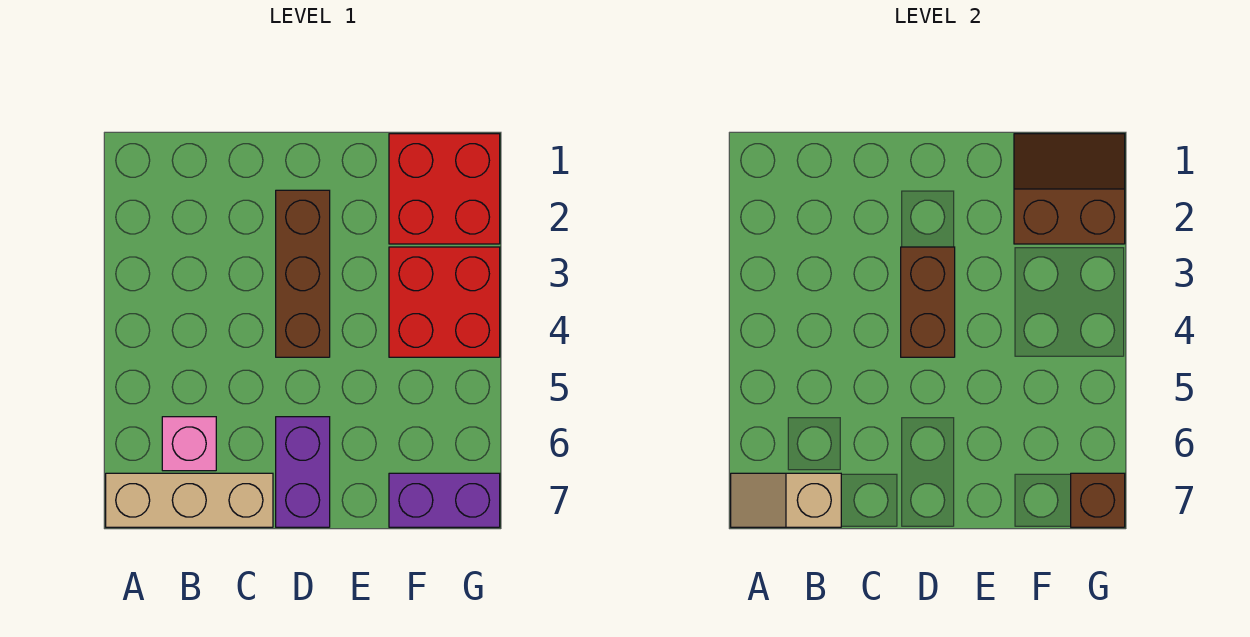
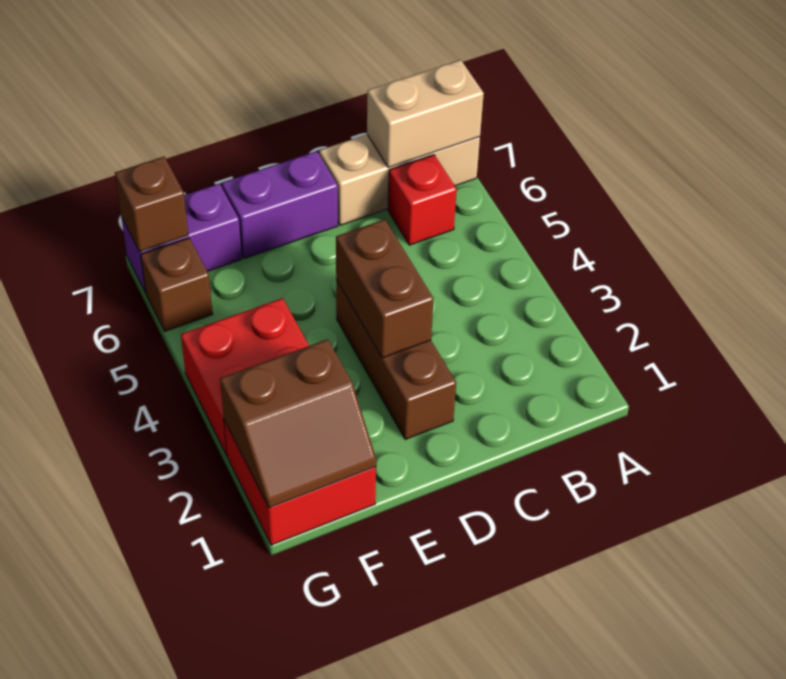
tan 1x2 slope [731,473,841,527] -> tan 1x2 brick [367,60,484,168]
pink 1x1 brick [162,417,216,471] -> red 1x1 brick [388,155,457,245]
purple 1x2 brick [276,417,330,527] -> purple 1x2 brick turned to [222,151,338,259]
none -> brown 1x1 brick [141,238,213,331]

